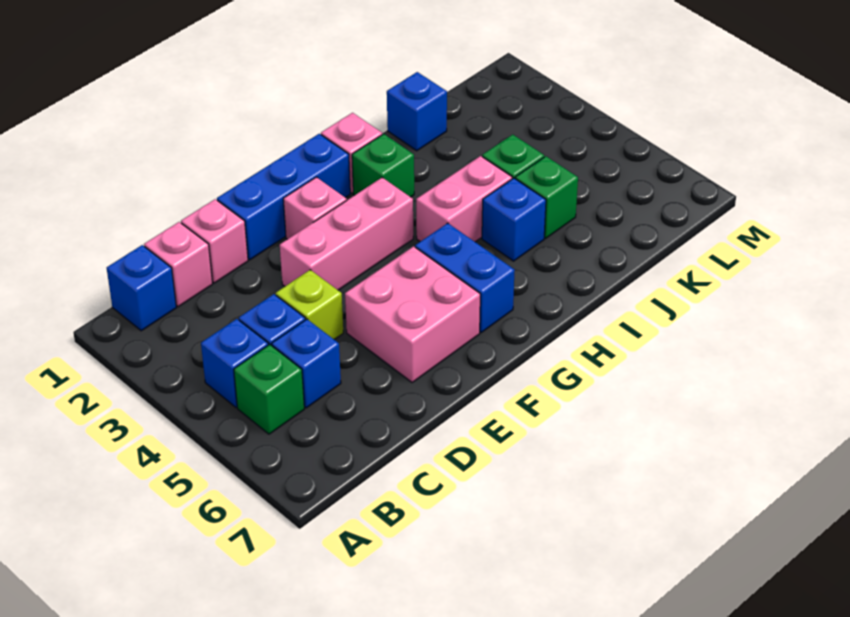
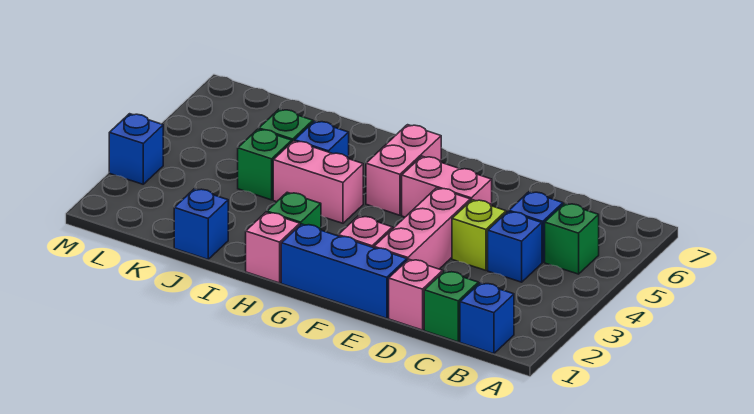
blue 1x1 brick [201,319,268,407] -> blue 1x1 brick moved to [109,114,163,184]
pink 1x1 brick [144,222,213,307] -> green 1x1 brick [424,271,478,342]
pink 1x3 brick [280,178,413,290] -> pink 1x3 brick turned to [374,188,470,269]
pink 2x2 brick [345,246,480,383] -> pink 1x2 brick [402,156,492,217]
blue 1x2 brick [415,223,515,332] -> pink 1x2 brick [366,125,441,215]

